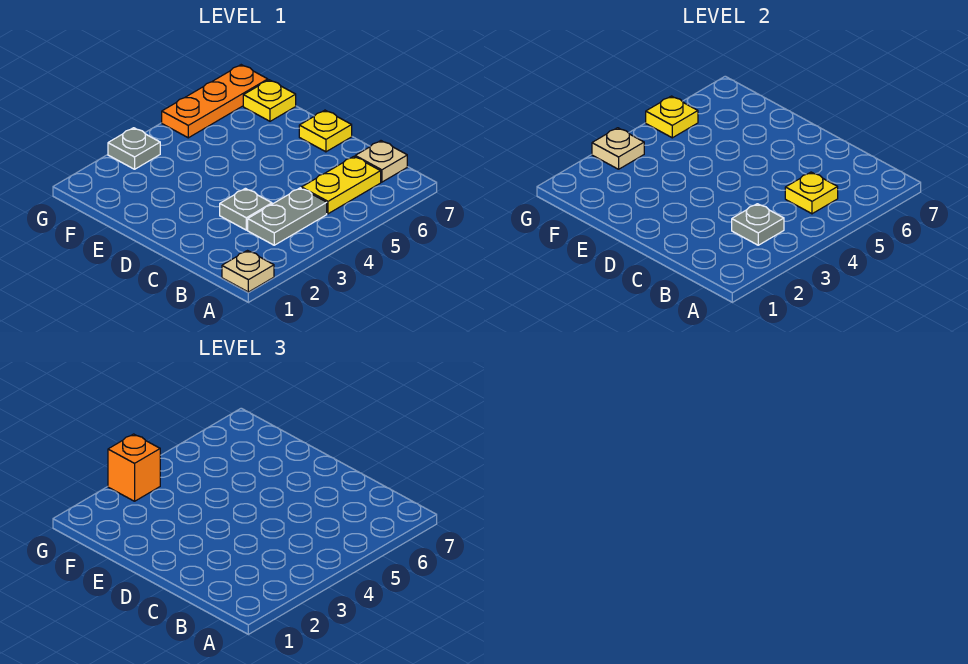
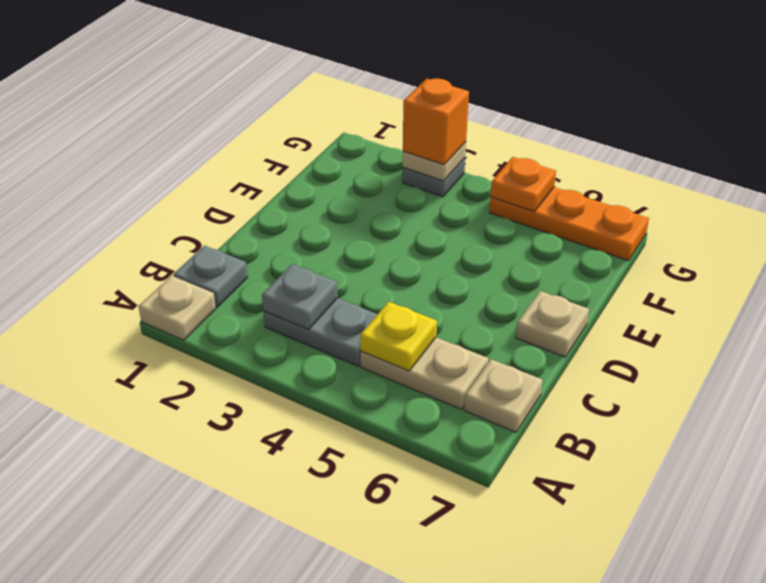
yellow 1x2 plate [301,157,381,214] -> tan 1x2 plate [361,337,488,410]
grey 1x1 plate [220,188,272,230] -> grey 1x1 plate moved to [173,246,248,307]
yellow 1x1 plate [299,110,352,152] -> tan 1x1 plate [516,291,589,357]
yellow 1x1 plate [243,80,296,121] -> none
yellow 1x1 plate [646,96,698,138] -> orange 1x1 plate [491,157,556,211]

